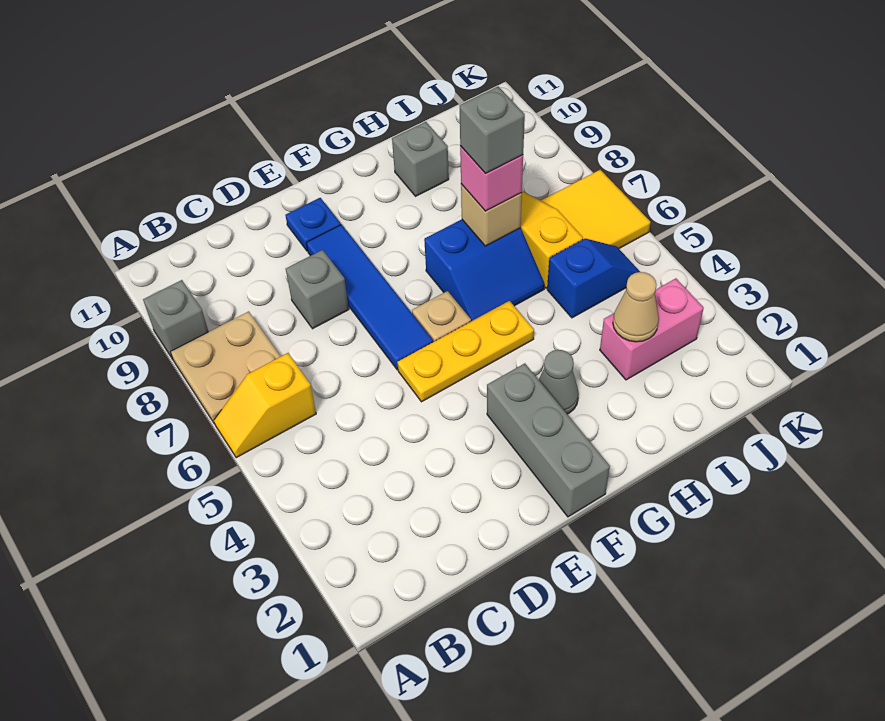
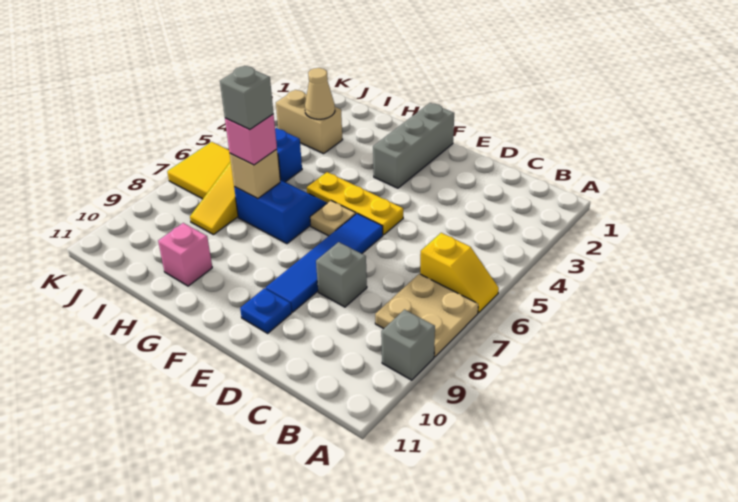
grey 1x1 cone [539,350,579,414] -> none
grey 1x1 brick [392,122,449,196] -> pink 1x1 brick [158,223,212,286]
pink 1x2 brick [600,278,704,380] -> tan 1x2 brick [276,90,343,154]

